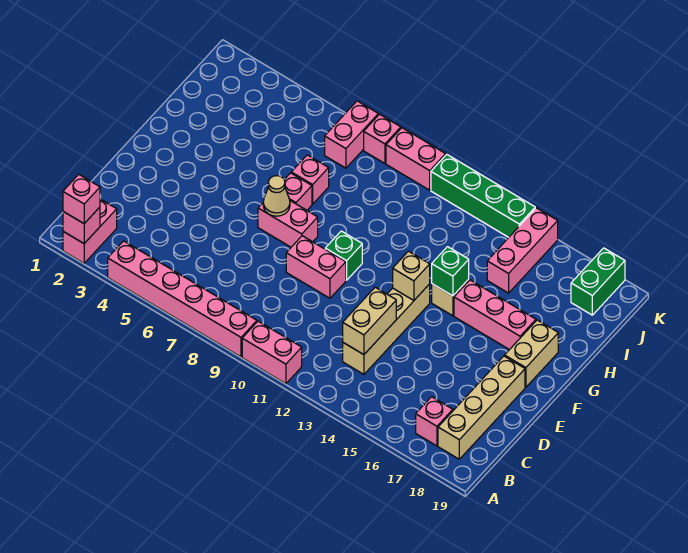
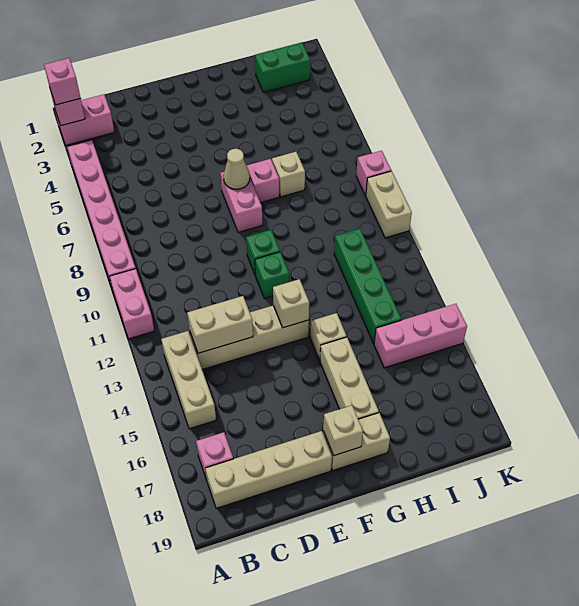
none -> tan 1x3 brick [161,331,216,429]
pink 1x2 brick [286,236,346,298] -> none
none -> tan 1x1 brick [323,405,363,456]
green 1x1 brick [432,247,469,296] -> green 1x1 brick moved to [255,252,289,299]
pink 1x3 brick [454,280,536,350] -> tan 1x3 brick [320,337,379,419]
pink 1x1 brick [291,155,329,204] -> tan 1x1 brick [272,152,305,197]
pink 1x2 brick [325,101,378,168] -> none
green 1x2 brick [571,248,625,315] -> green 1x2 brick moved to [255,42,310,92]
pink 1x2 brick [386,128,446,190] -> tan 1x2 brick [366,171,412,238]
green 1x4 brick [431,155,535,237] -> green 1x4 brick moved to [334,229,401,344]

